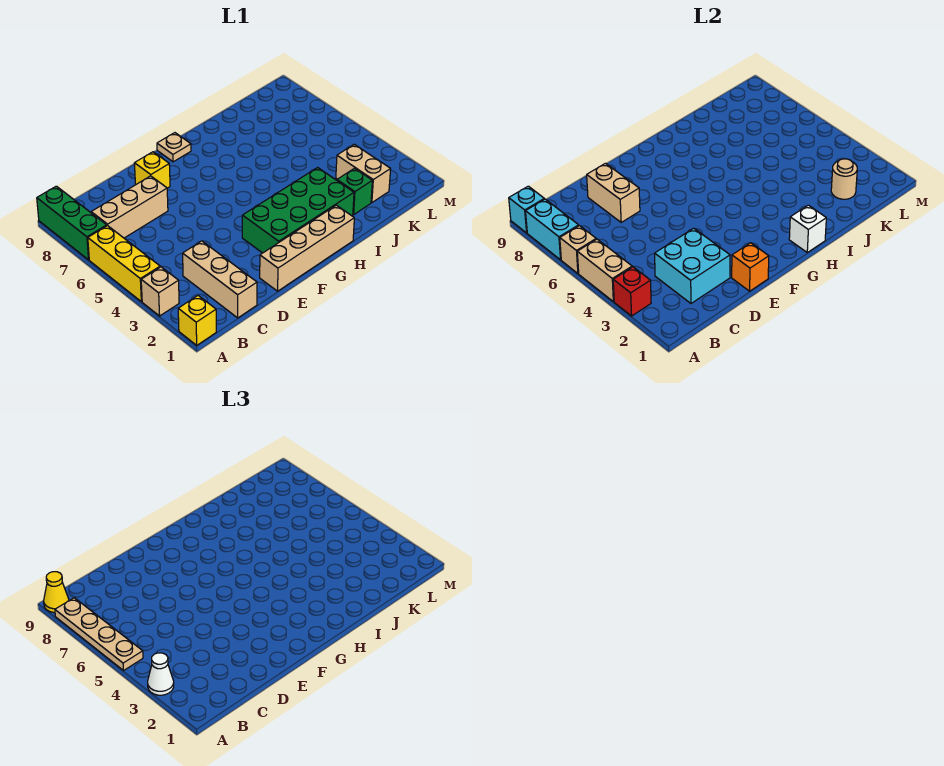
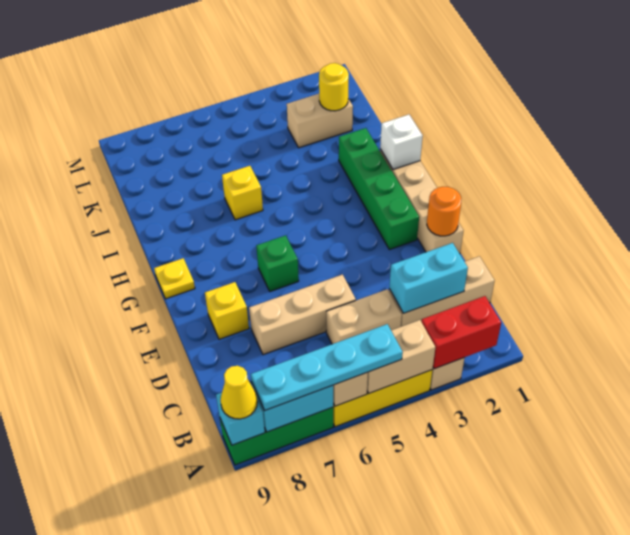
yellow 1x1 brick [178,296,216,345] -> yellow 1x1 brick moved to [222,166,263,220]
red 1x1 brick [613,267,651,316] -> red 1x2 brick [421,296,501,369]
white 1x1 cone [148,653,174,695] -> none
tan 1x4 plate [55,598,143,670] -> cyan 1x4 plate [251,324,403,411]
tan 1x3 brick [91,176,168,238] -> tan 1x3 brick turned to [249,275,356,355]
cyan 2x2 brick [655,228,730,303] -> cyan 1x2 brick [389,243,468,313]
tan 1x2 brick [587,163,640,222] -> tan 1x2 brick moved to [326,289,402,344]
orange 1x1 brick [732,243,769,291] -> orange 1x1 round brick [427,187,461,236]
green 2x4 brick [242,168,354,253] -> green 1x4 brick [339,128,419,250]
tan 1x1 plate [157,133,191,162] -> yellow 1x1 plate [154,258,195,299]
green 1x1 brick [337,168,372,214] -> green 1x1 brick moved to [256,235,299,291]
tan 1x1 round brick [831,159,857,199] -> yellow 1x1 round brick [319,63,349,111]

